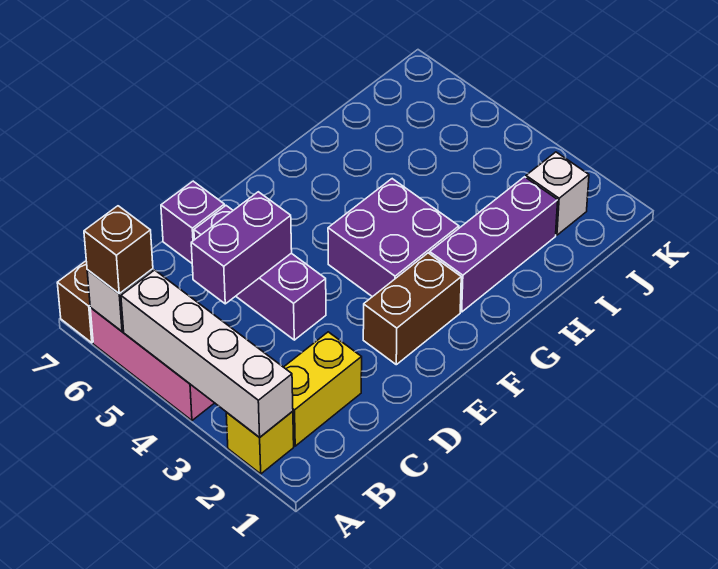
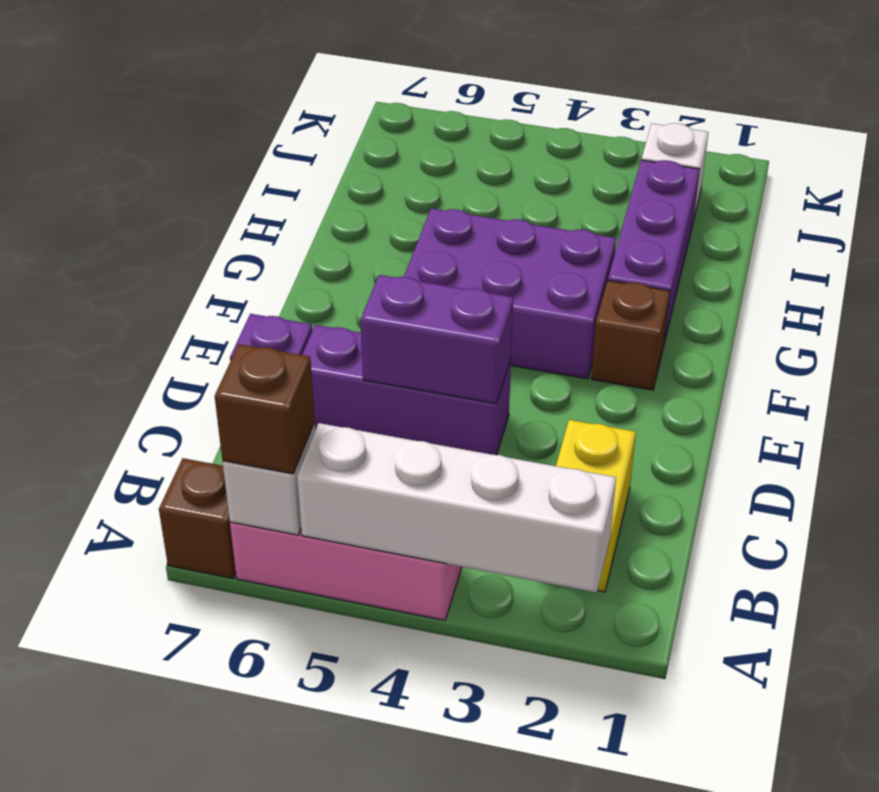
yellow 1x1 brick [226,411,294,474] -> none
purple 1x2 brick [191,192,292,304] -> purple 1x2 brick turned to [361,275,513,404]
brown 1x2 brick [363,253,461,365] -> brown 1x1 brick [591,281,670,390]
purple 2x2 brick [328,179,459,297] -> purple 2x3 brick [404,208,616,379]

